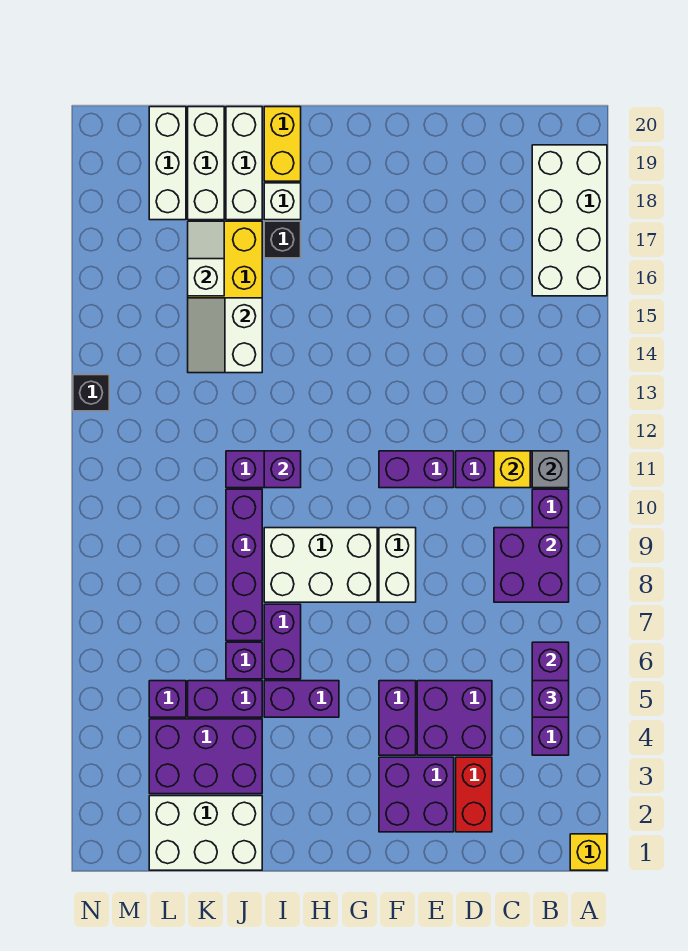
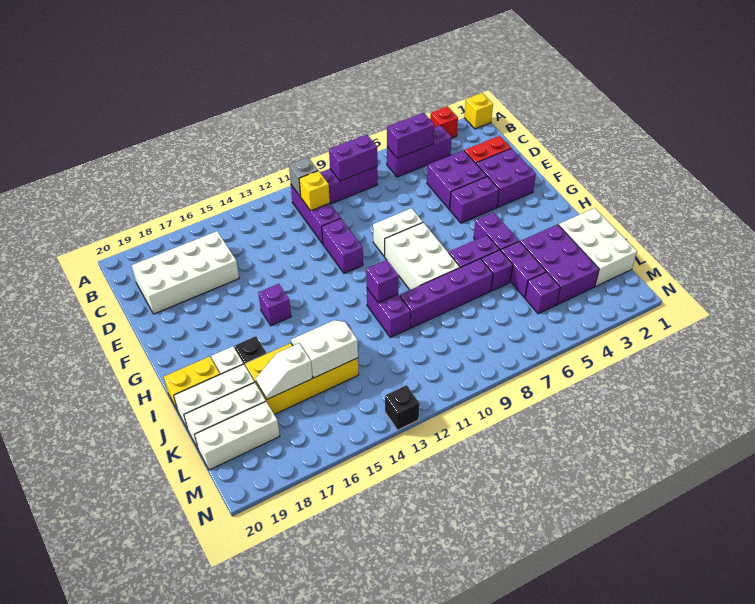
none -> red 1x1 brick [430,106,458,138]
white 2x4 brick [532,145,607,296] -> white 2x4 brick moved to [131,231,239,314]
purple 1x1 brick [532,681,569,717] -> purple 1x1 brick moved to [258,284,291,326]
purple 2x2 brick [494,528,569,602] -> purple 1x2 brick [329,135,377,181]
white 2x2 slope [188,298,262,373] -> white 2x2 slope turned to [291,320,358,378]

